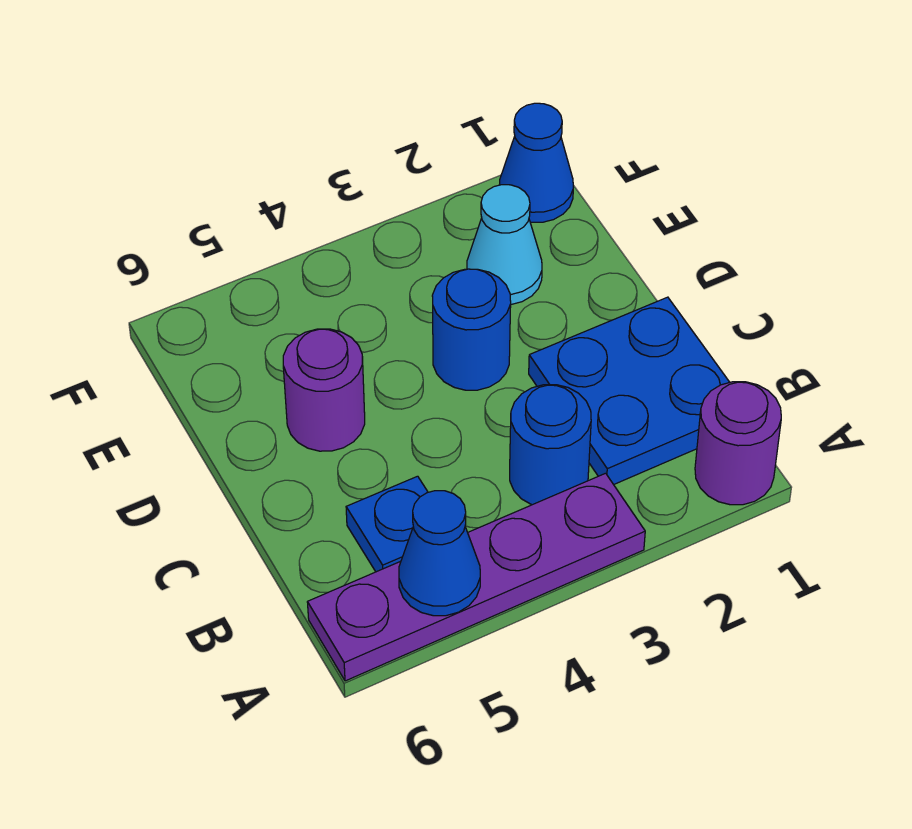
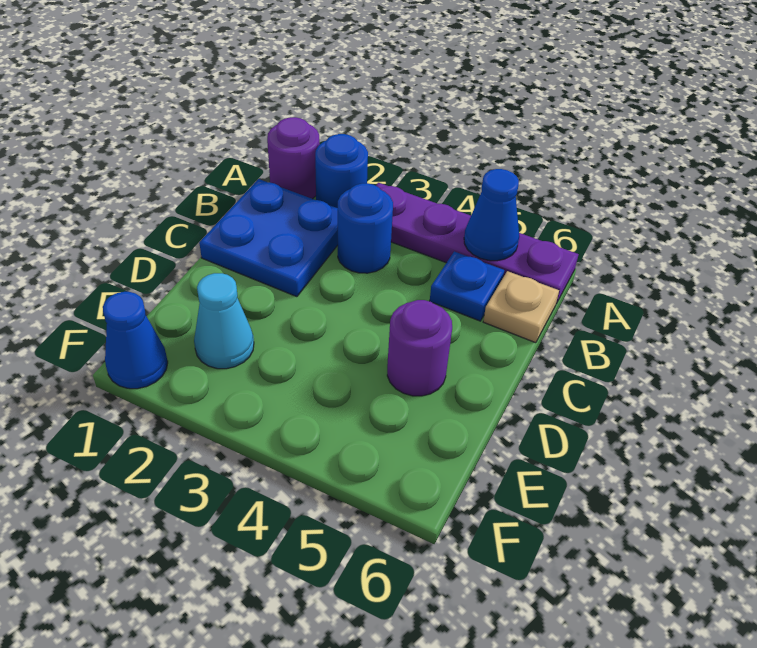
none -> tan 1x1 plate [483,271,559,343]
blue 1x1 round brick [432,269,511,390] -> blue 1x1 round brick moved to [315,134,368,208]

